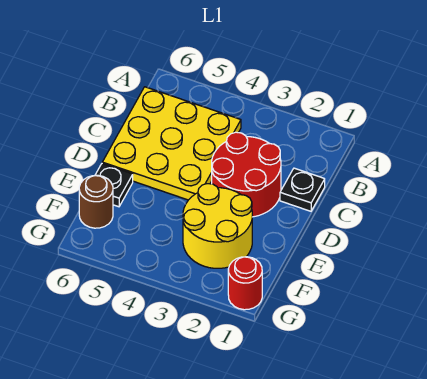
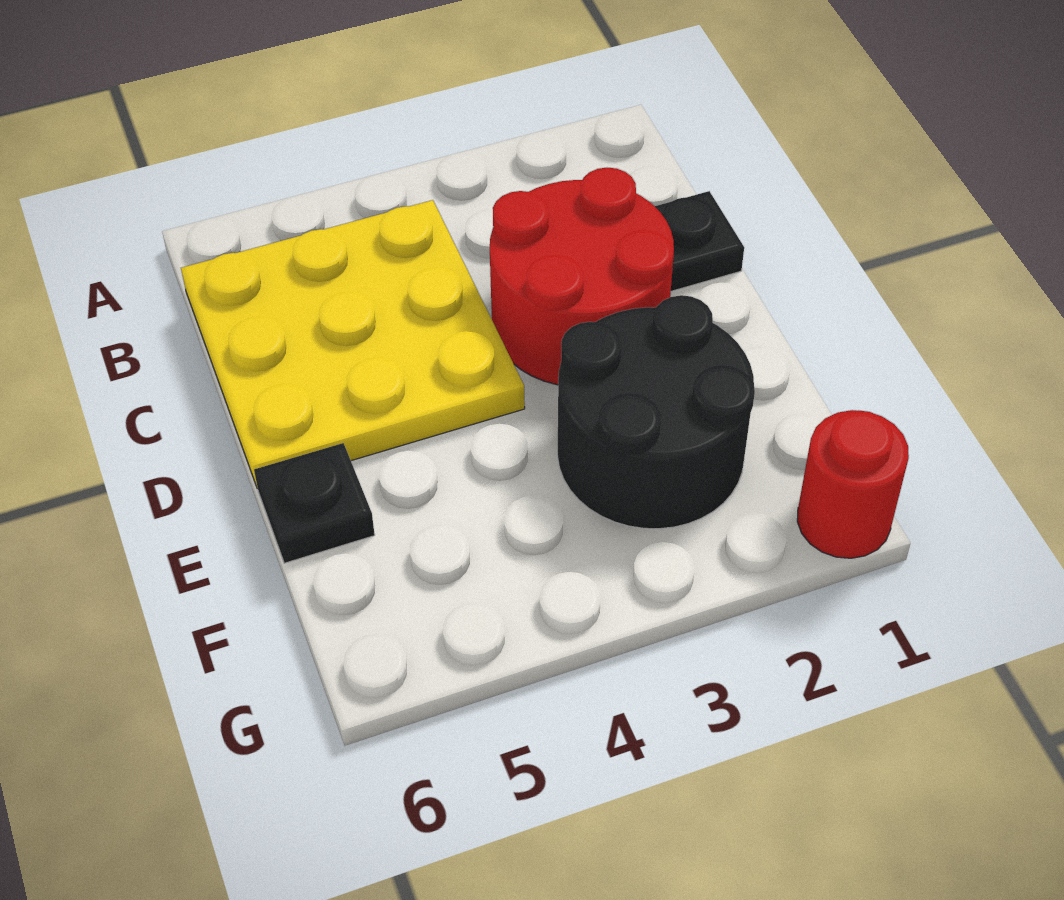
yellow 2x2 round brick [183,184,252,268] -> black 2x2 round brick [558,295,755,529]
brown 1x1 round brick [79,175,113,228] -> none

